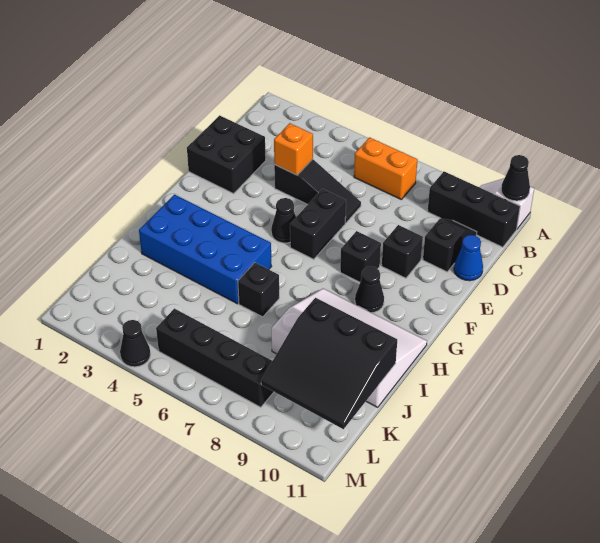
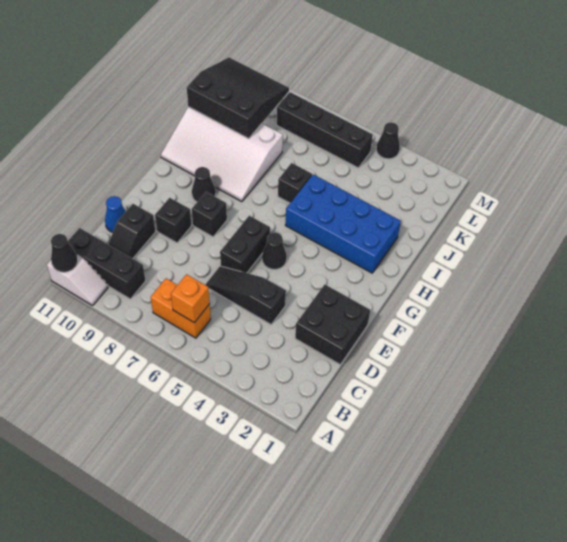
orange 1x1 brick [274,123,313,175] -> orange 1x1 brick moved to [171,274,210,323]

